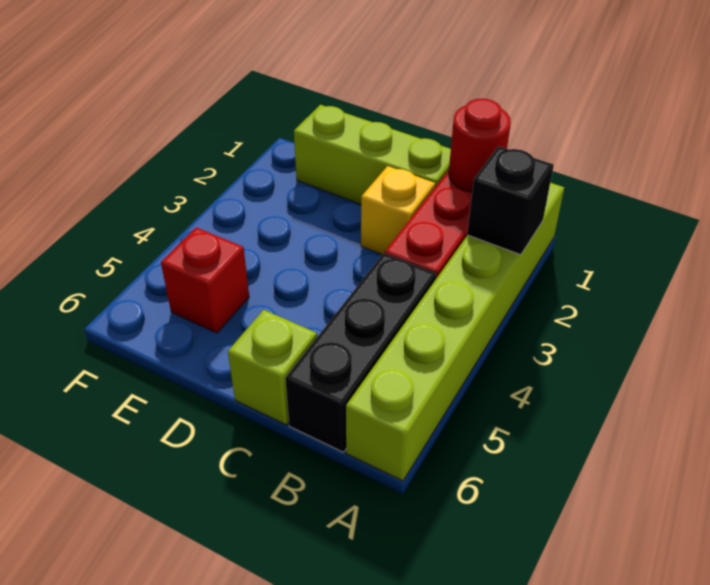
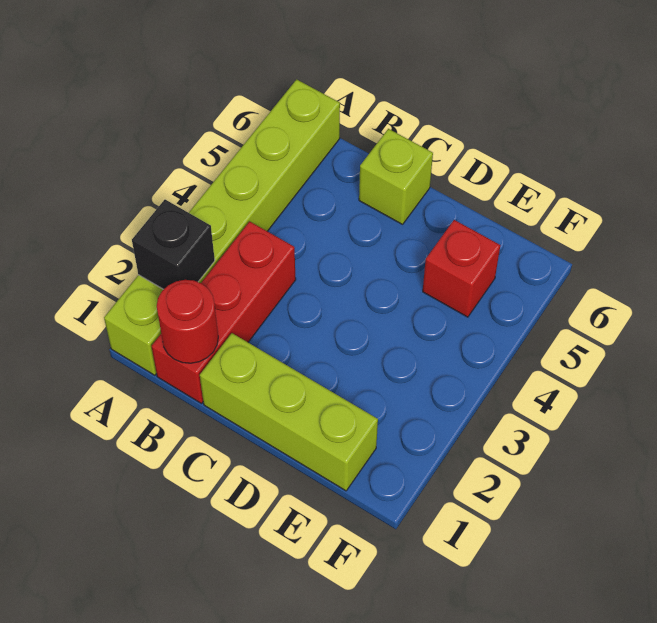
black 1x3 brick [285,253,436,452] -> none
yellow 1x1 brick [361,166,436,254] -> none

